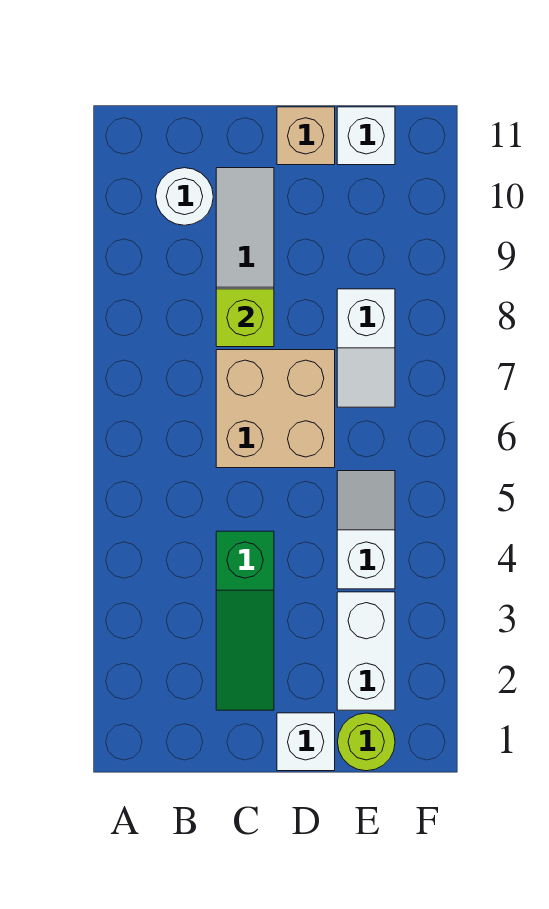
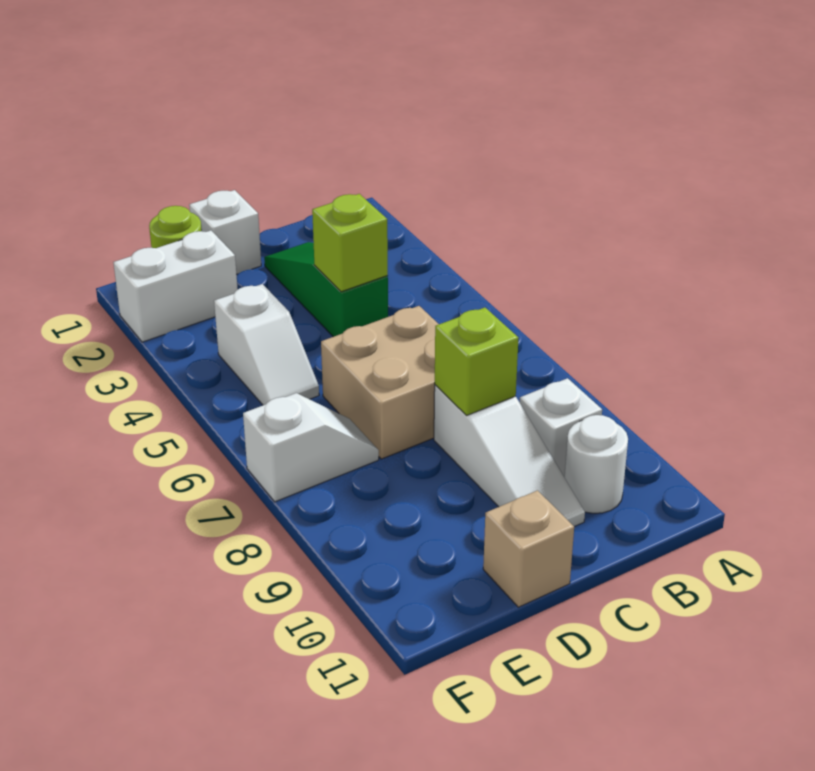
none -> lime 1x1 brick [312,194,388,292]
white 1x2 brick [337,592,395,710] -> white 1x2 brick turned to [113,230,238,342]
white 1x2 slope [337,289,395,407] -> white 1x2 slope turned to [243,393,379,502]
white 1x1 brick [337,107,395,165] -> white 1x1 brick moved to [520,378,602,478]

